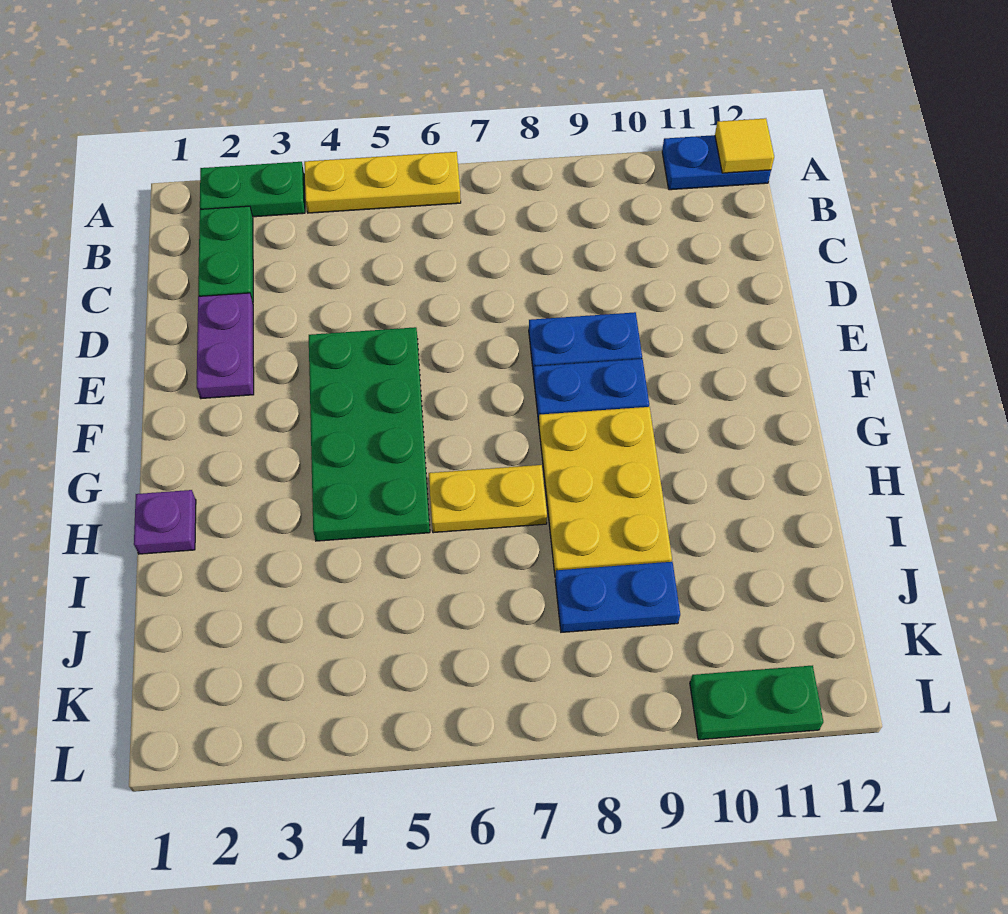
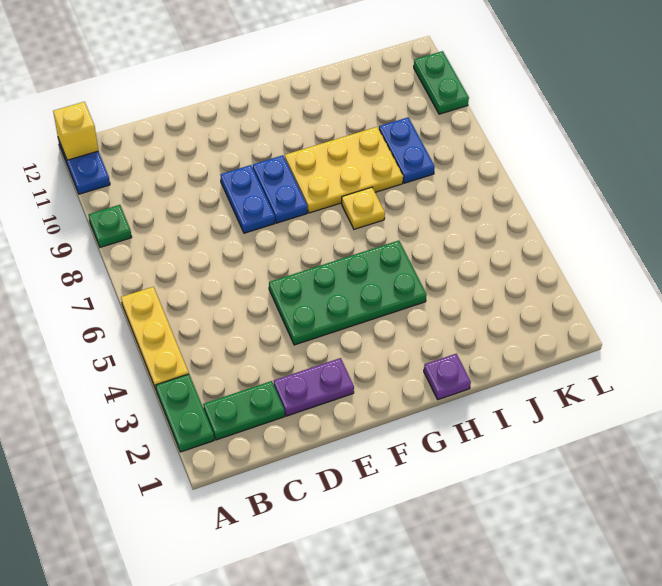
none -> green 1x1 plate [88,205,132,247]
yellow 1x1 tile [715,118,774,173] -> yellow 1x1 brick [53,102,98,160]
yellow 1x2 plate [429,465,547,533] -> yellow 1x1 plate [342,187,385,229]

